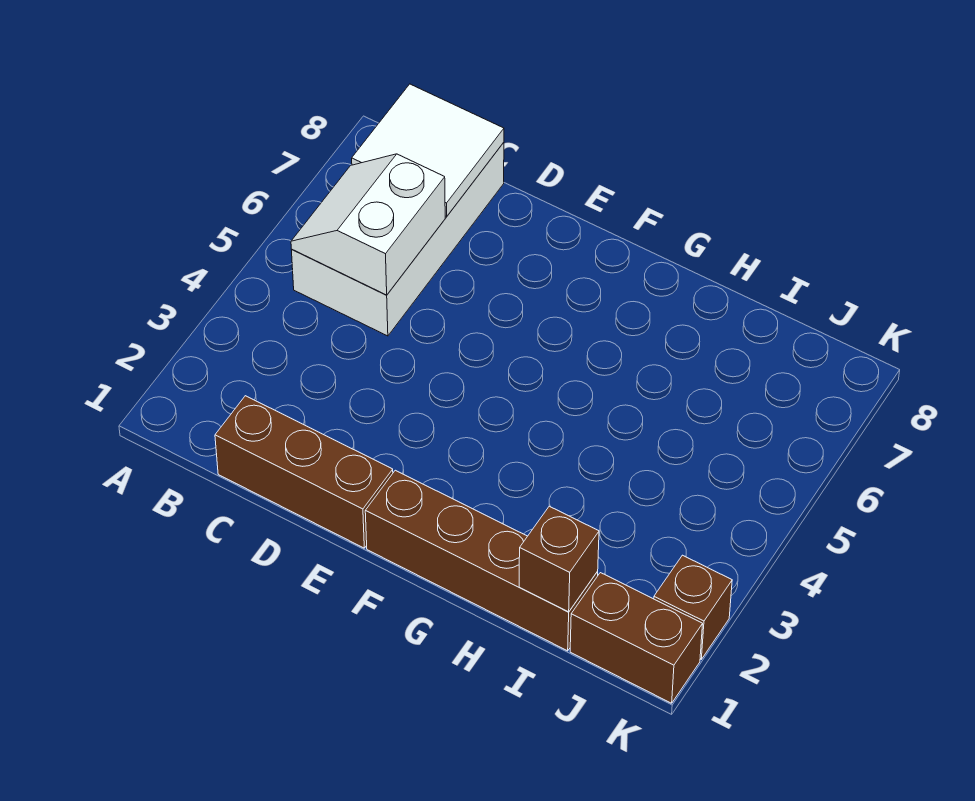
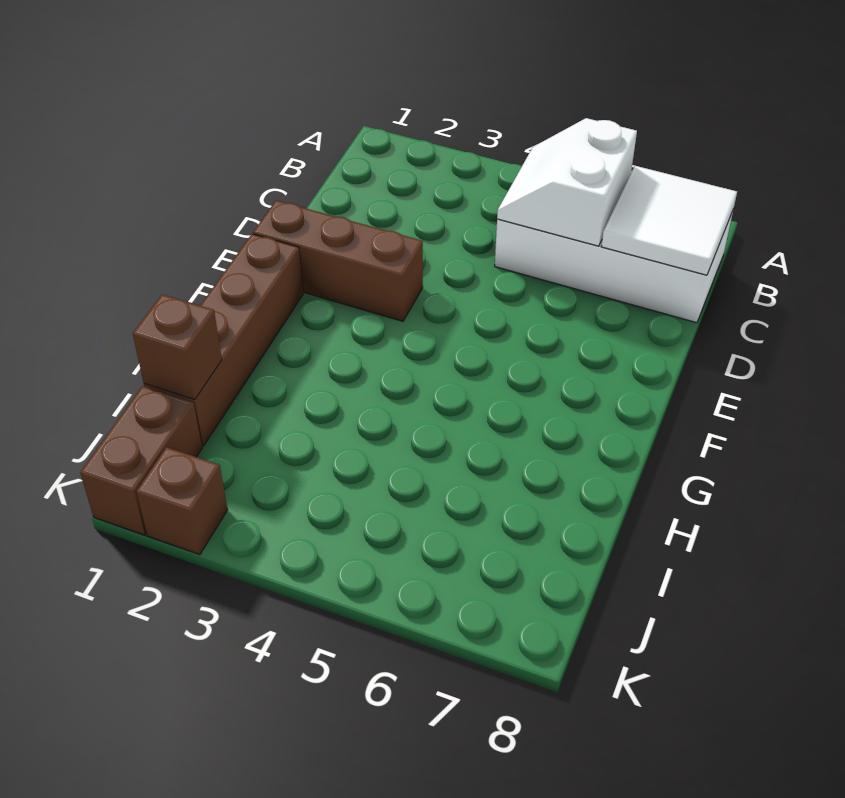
white 2x2 slope [291,154,445,295] -> white 2x2 slope turned to [497,118,637,246]
brown 1x3 brick [215,396,393,548] -> brown 1x3 brick turned to [253,200,423,321]

